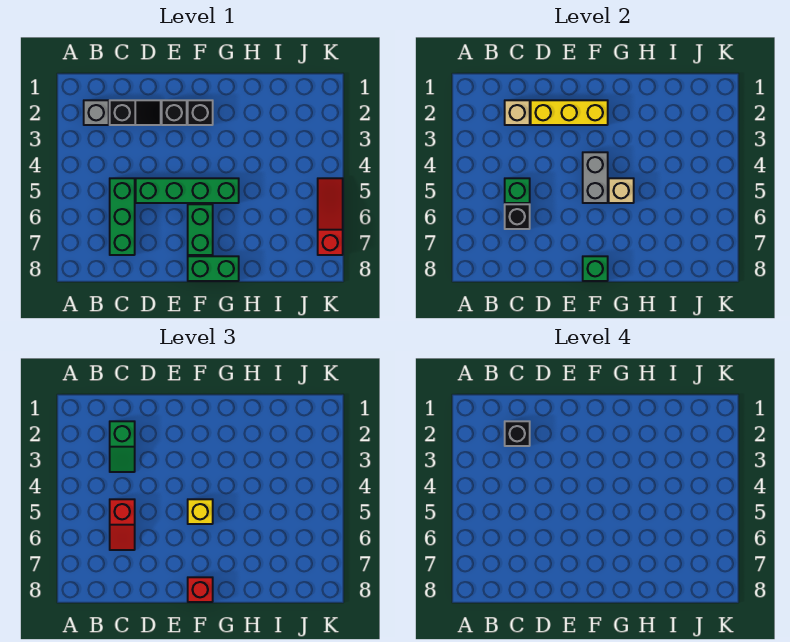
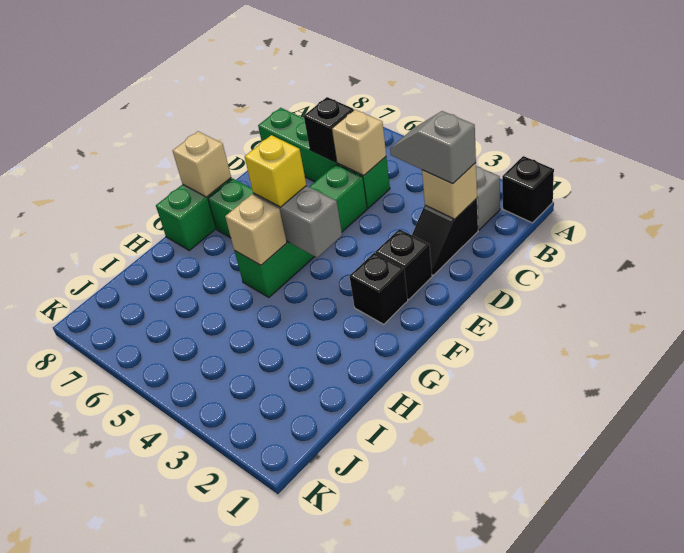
green 1x2 slope [110,421,135,472] -> grey 1x2 slope [390,111,476,184]
black 1x1 brick [505,421,530,446] -> black 1x1 brick moved to [502,156,554,223]
green 1x3 brick [110,178,135,255] -> green 1x4 brick [258,108,390,208]
green 1x1 brick [505,178,530,203] -> tan 1x1 brick [332,110,386,176]
red 1x2 slope [110,499,135,550] -> none
yellow 1x3 brick [531,100,608,125] -> none
green 1x1 brick [583,256,608,281] -> tan 1x1 brick [173,131,231,197]
red 1x1 brick [188,577,213,602] -> none
red 1x3 slope [318,178,343,255] -> none

